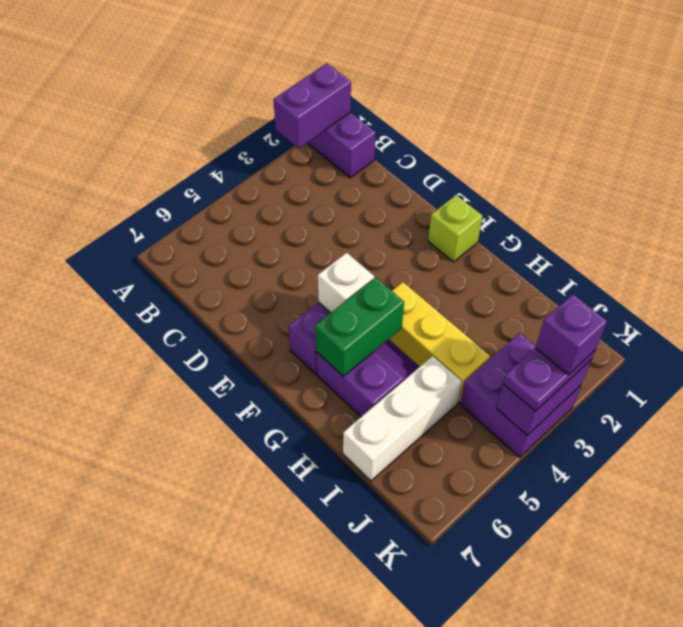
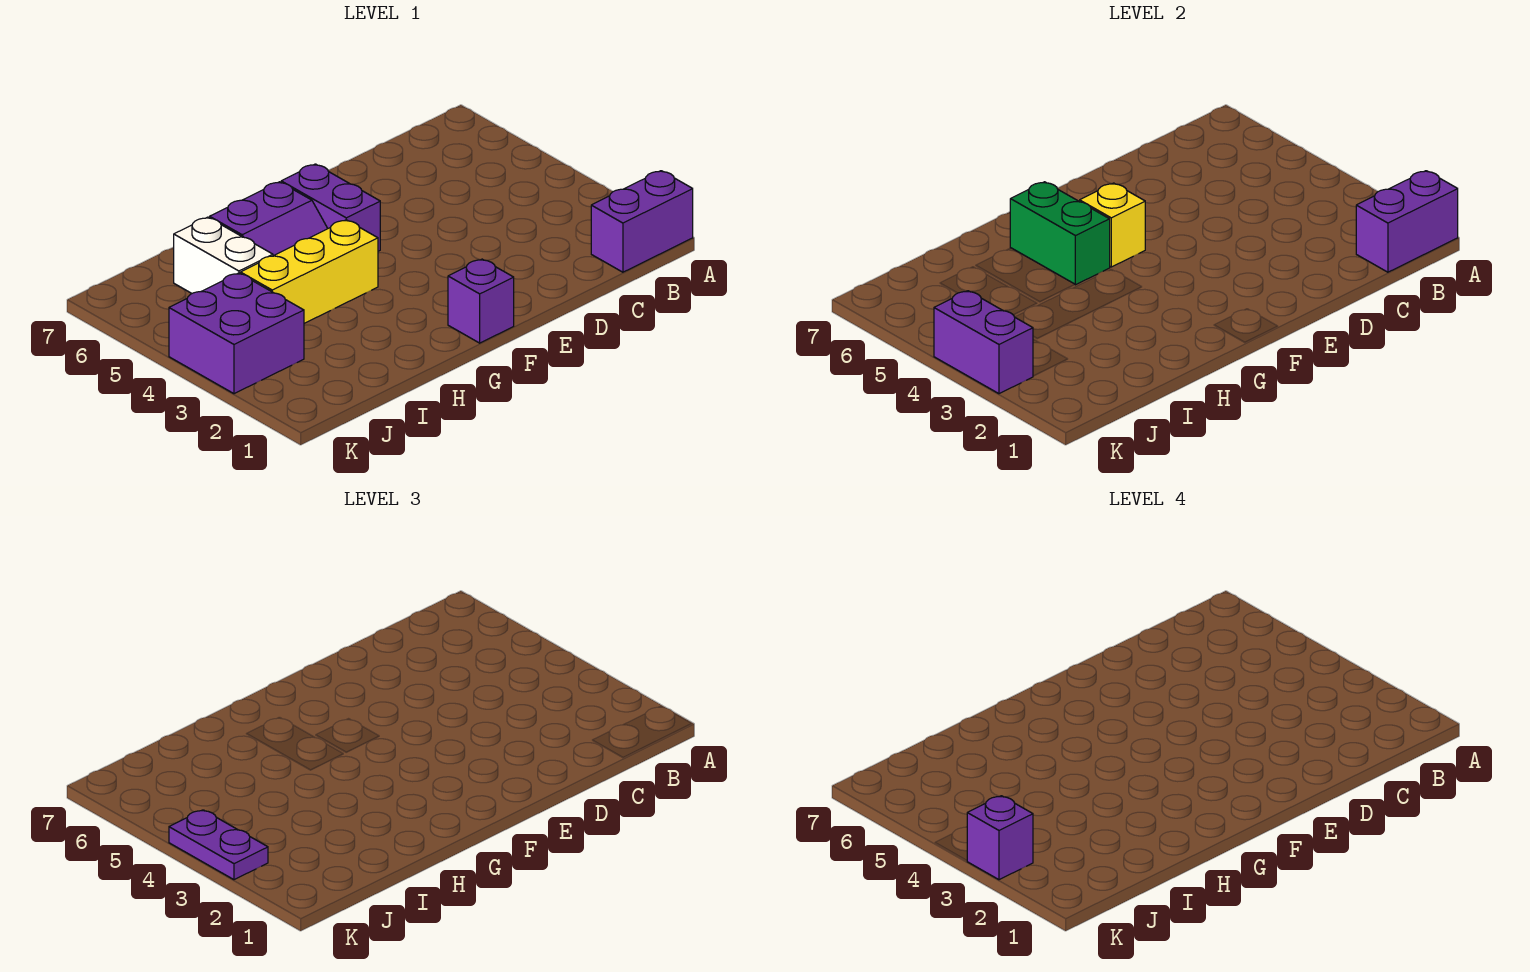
purple 1x2 brick [273,63,351,148] -> purple 1x2 brick turned to [1356,171,1458,272]
lime 1x1 brick [428,195,483,262] -> purple 1x1 brick [448,259,514,343]
white 1x1 brick [318,253,374,313] -> yellow 1x1 brick [1080,183,1145,267]
white 1x3 brick [343,356,462,481] -> white 1x2 brick [174,217,273,293]

